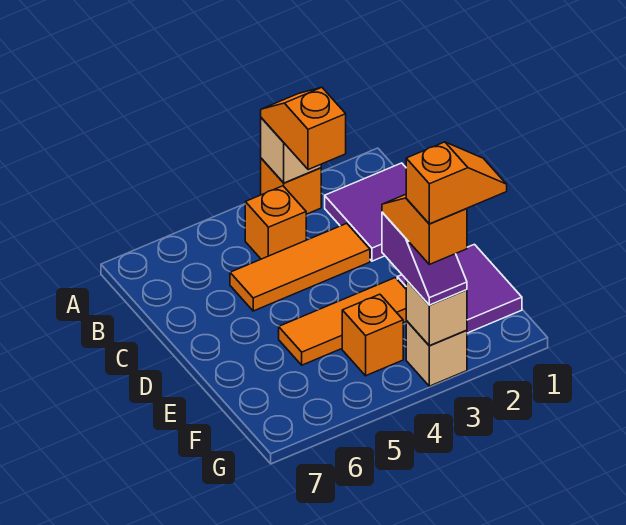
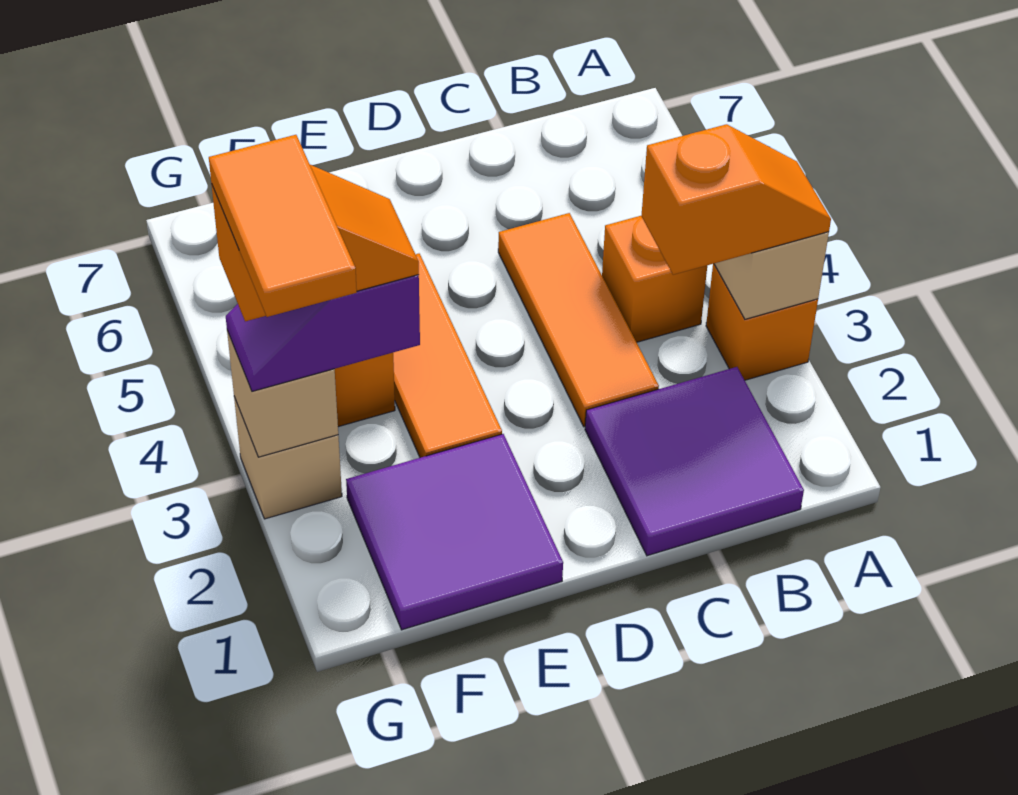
orange 1x2 slope [406,142,507,224] -> orange 1x2 tile [209,135,357,317]

